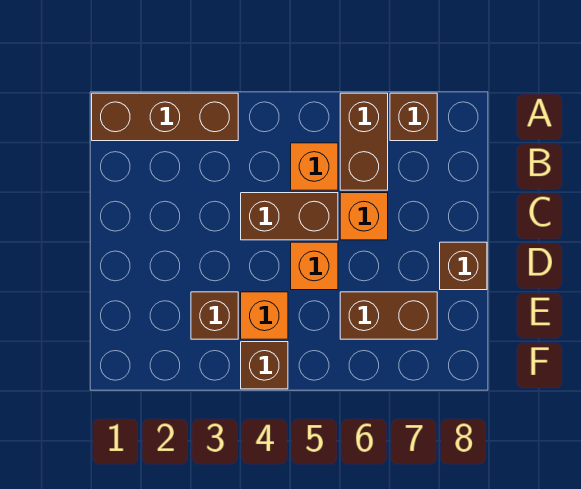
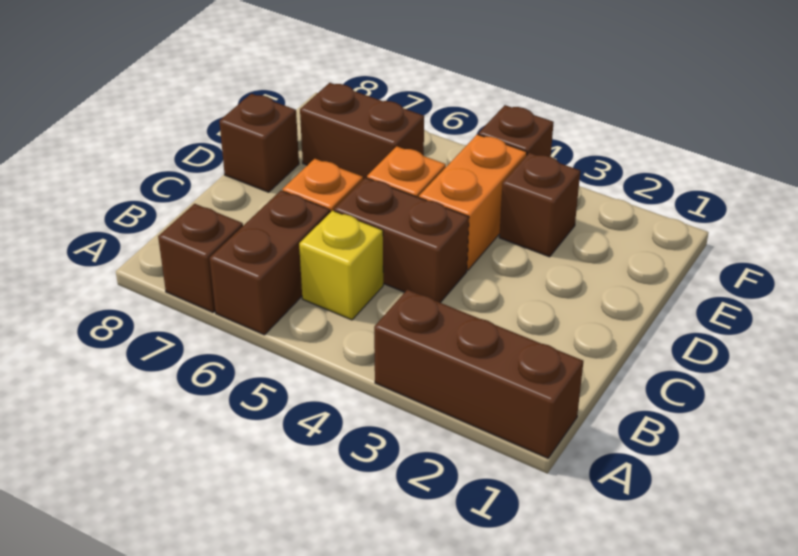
orange 1x1 brick [291,143,338,190] -> yellow 1x1 brick [299,211,383,320]
orange 1x1 brick [241,292,288,339] -> orange 1x2 brick [419,134,527,270]

